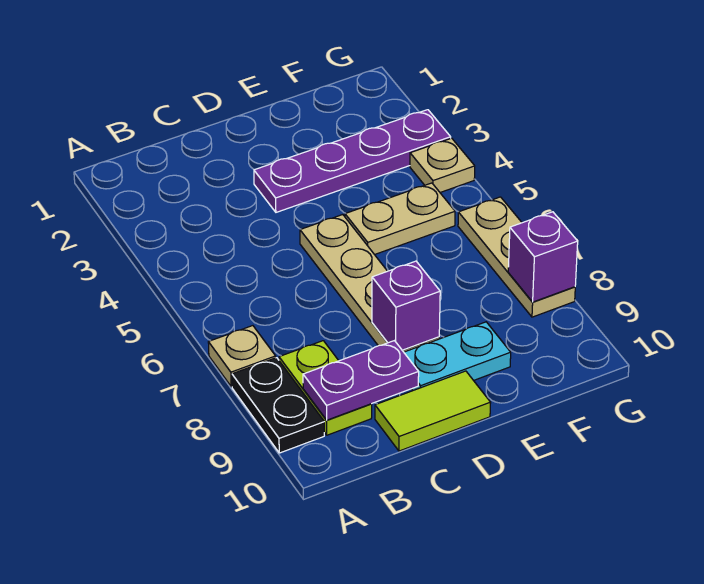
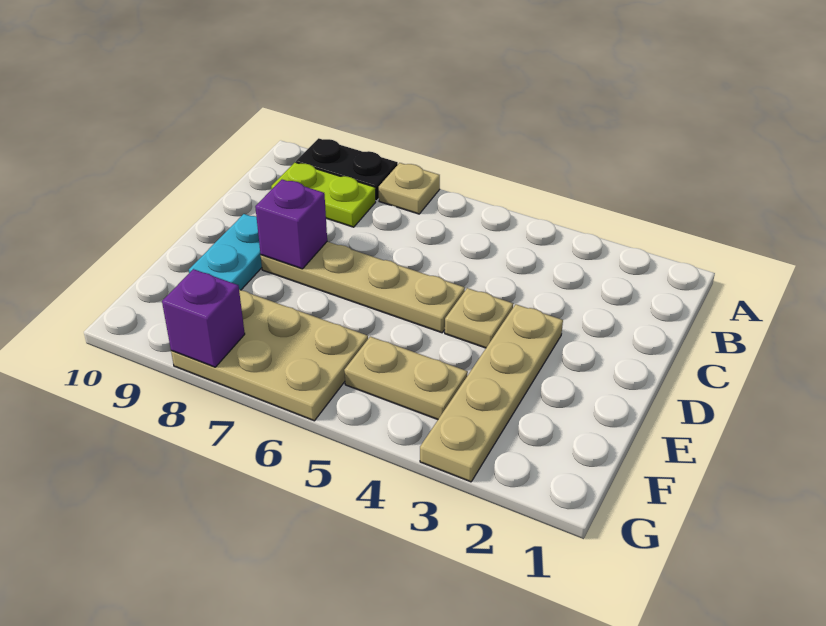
purple 1x2 plate [303,341,419,420] -> none
lime 1x2 tile [375,371,491,451] -> none
purple 1x4 plate [254,110,451,212] -> tan 1x4 plate [420,304,563,482]
tan 1x2 plate [345,183,455,255] -> tan 1x2 plate turned to [344,337,468,420]
tan 1x1 plate [410,138,475,192] -> tan 1x1 plate moved to [445,288,513,348]
tan 1x3 plate [458,197,575,317] -> tan 2x3 plate [171,290,368,421]

